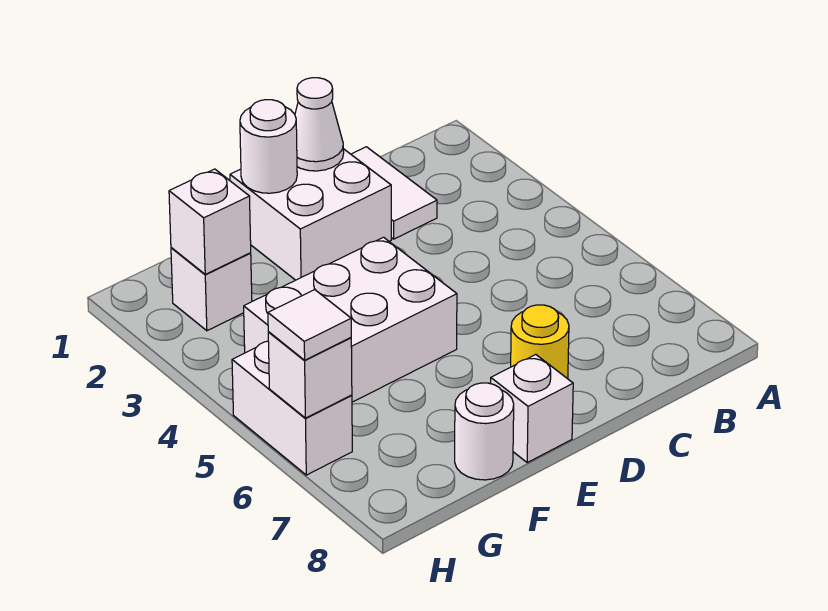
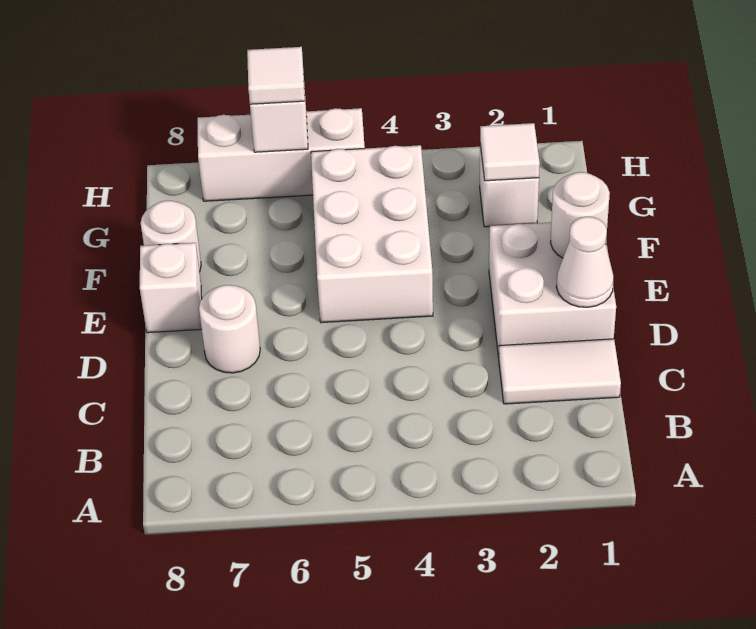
yellow 1x1 round brick [511,305,569,379] -> white 1x1 round brick [199,285,260,373]
white 1x1 brick [169,169,251,274] -> white 1x1 tile [480,123,540,181]
white 1x2 brick [232,341,352,475] -> white 1x3 brick [198,108,365,201]

